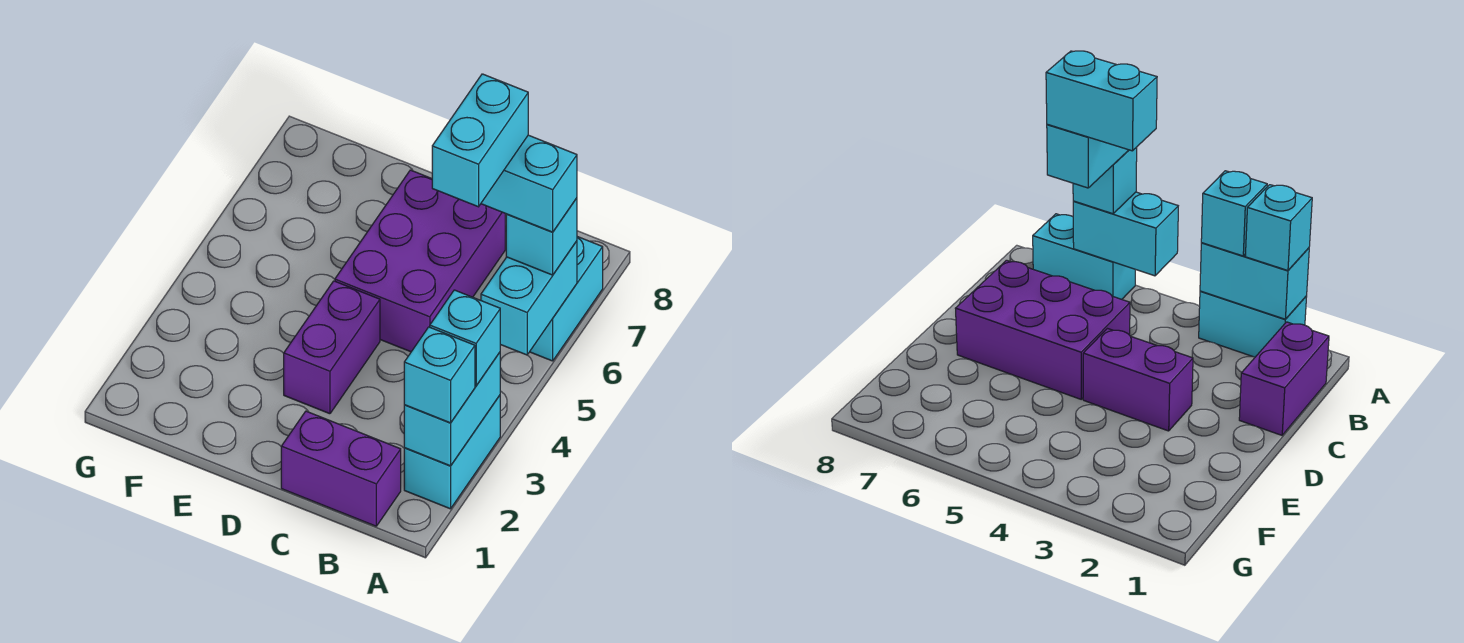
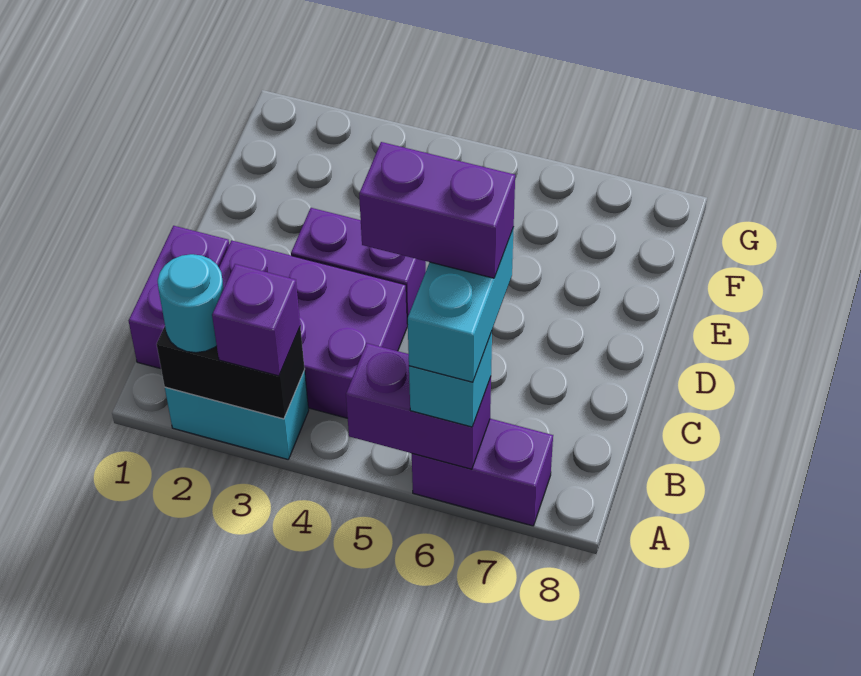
cyan 1x2 brick [404,352,500,466] -> black 1x2 brick [157,327,305,419]
cyan 1x1 brick [404,327,475,423] -> cyan 1x1 round brick [158,254,224,353]
cyan 1x1 brick [430,290,500,386] -> purple 1x1 brick [212,264,300,376]
cyan 1x2 brick [481,241,577,355] -> purple 1x2 brick [346,343,491,469]
cyan 1x2 brick [530,237,603,361] -> purple 1x2 brick [412,419,553,526]
cyan 1x2 brick [432,74,528,207] -> purple 1x2 brick [359,142,515,278]
purple 2x3 brick [335,170,505,352] -> purple 2x3 brick moved to [219,240,407,418]

